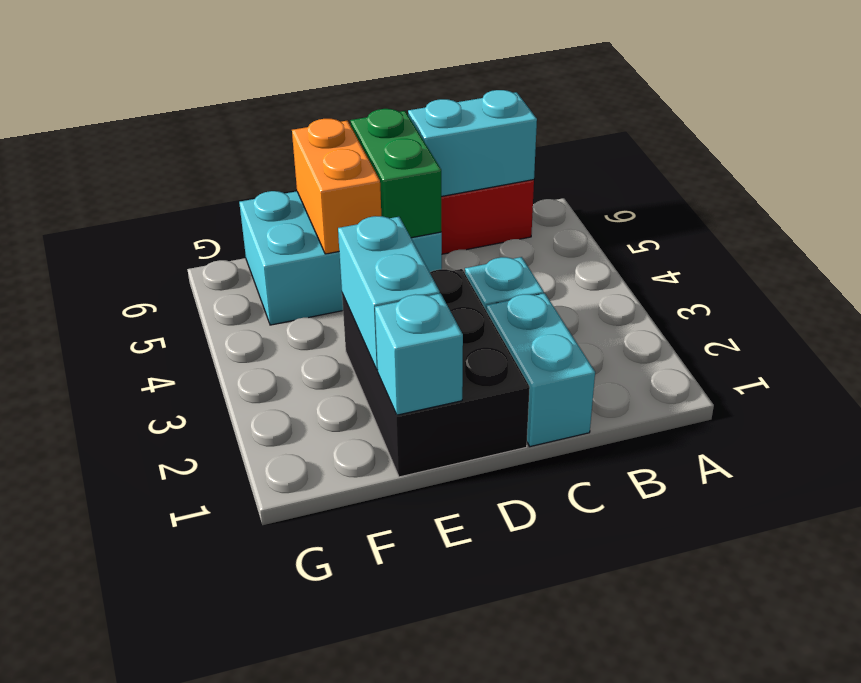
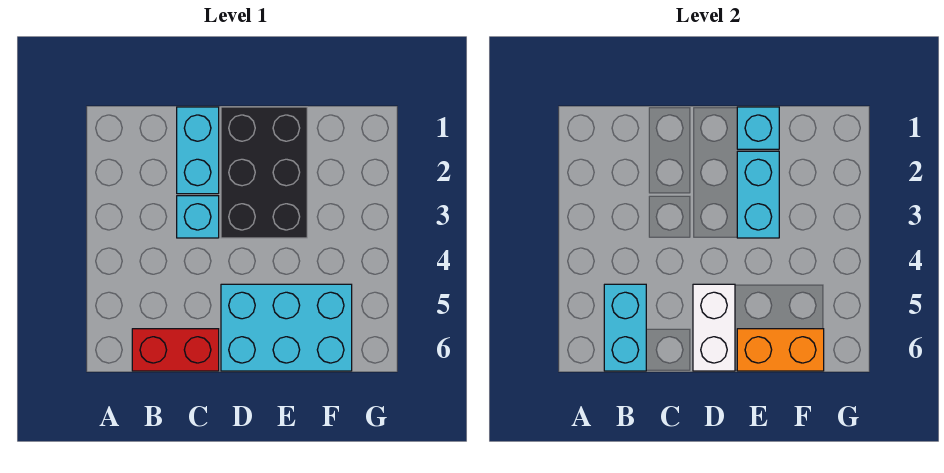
cyan 1x2 brick [408,90,537,197] -> cyan 1x2 brick turned to [604,284,646,371]
green 1x2 brick [350,109,442,238] -> white 1x2 brick [693,284,735,371]
orange 1x2 brick [292,119,381,254] -> orange 1x2 brick turned to [737,329,824,371]

